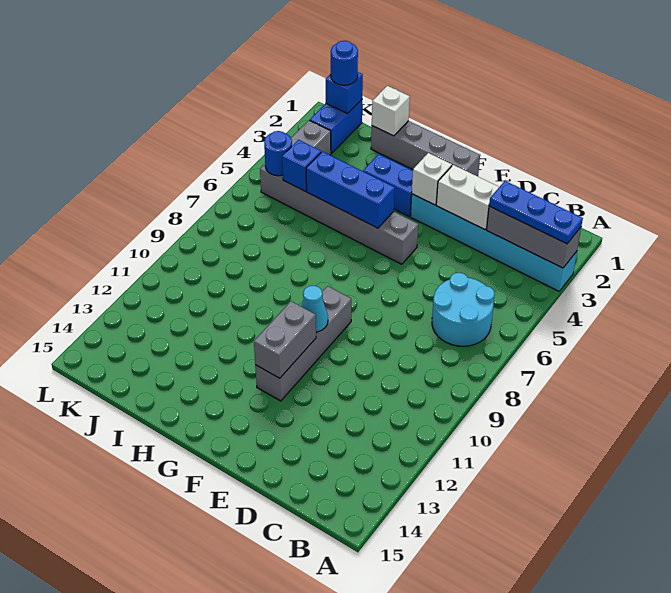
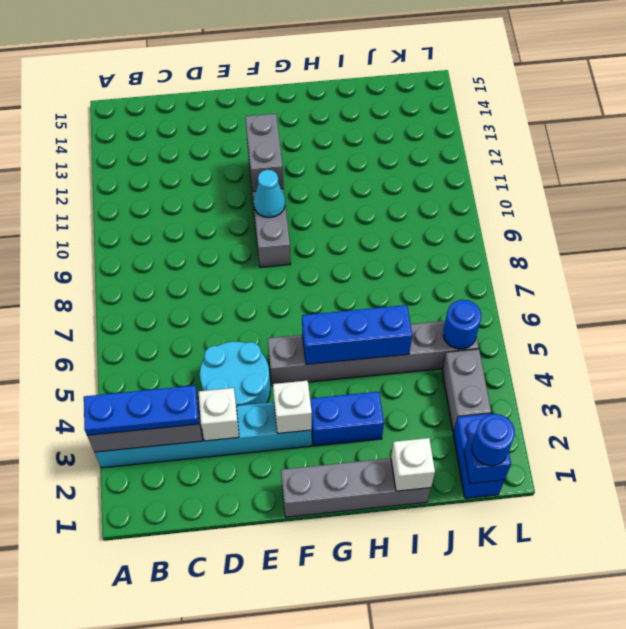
cyan 2x2 round brick [432,273,495,346] -> cyan 2x2 round brick moved to [200,342,270,406]
white 1x2 brick [436,165,499,230] -> white 1x1 brick [199,388,239,441]
blue 1x1 brick [282,140,321,192] -> none

